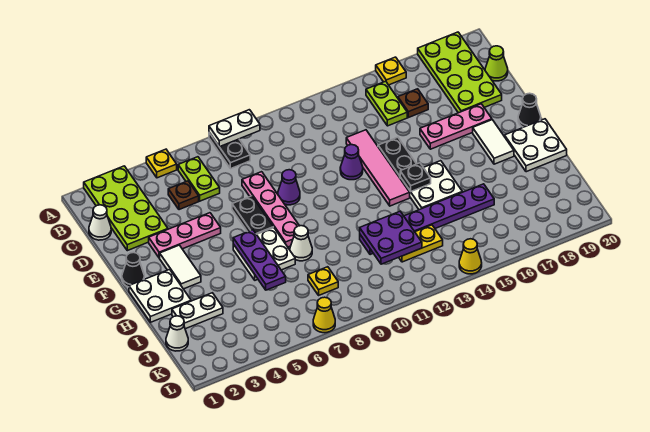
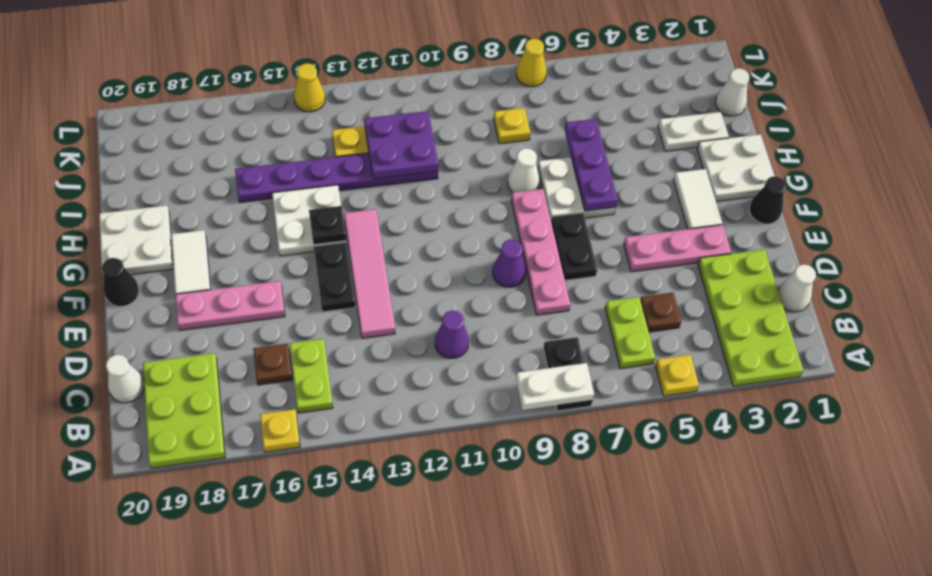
lime 2x4 plate [418,32,502,113] -> lime 2x3 plate [143,353,225,468]
lime 1x1 cone [485,46,508,81] -> white 1x1 cone [106,355,144,403]
purple 1x1 cone [340,145,363,180] -> purple 1x1 cone moved to [435,311,469,358]

